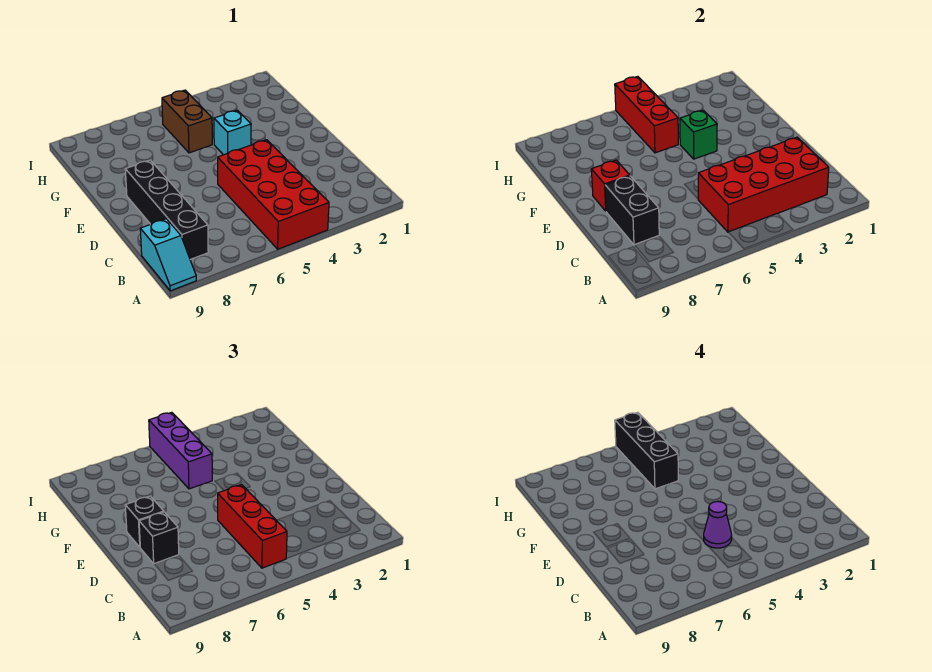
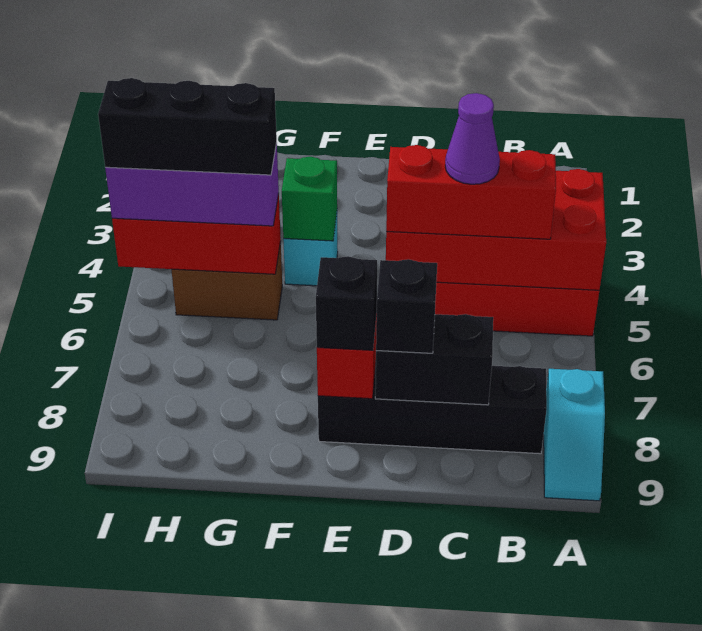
cyan 1x2 slope [140,219,196,291] -> cyan 1x2 slope turned to [544,369,605,501]
red 2x4 brick [698,137,829,232] -> red 2x4 brick turned to [386,169,606,290]

